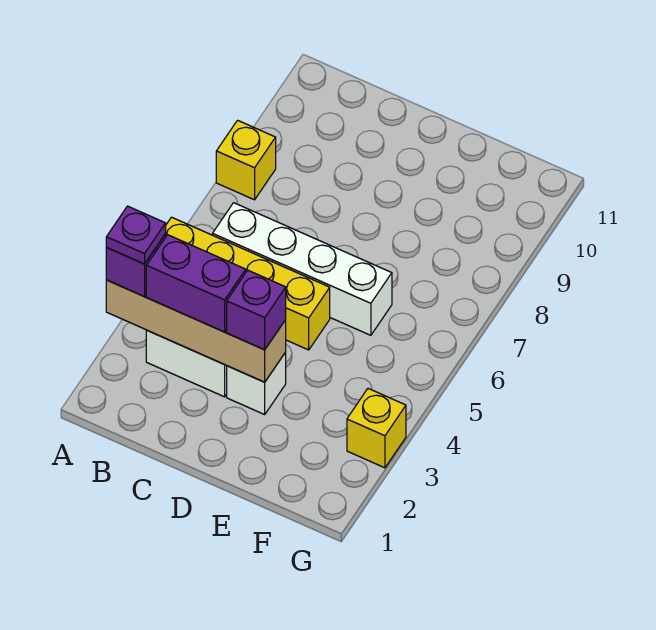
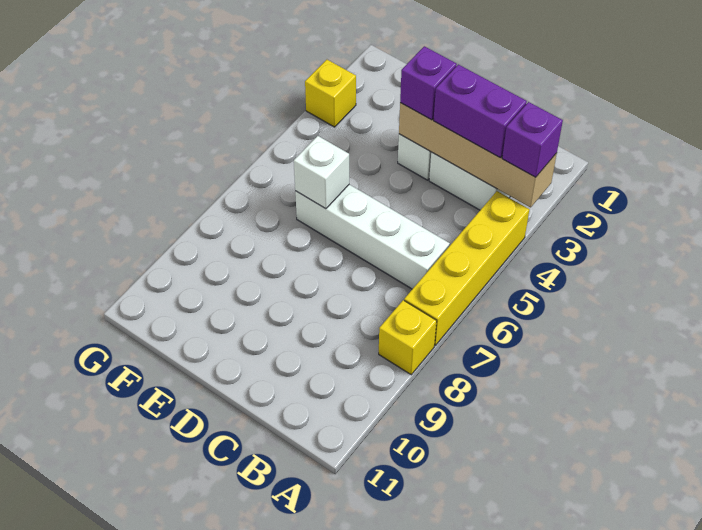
purple 1x1 plate [106,206,166,264] -> none
yellow 1x4 brick [165,217,330,350] -> yellow 1x4 brick turned to [404,191,529,345]
none -> white 1x1 brick [294,136,349,209]

